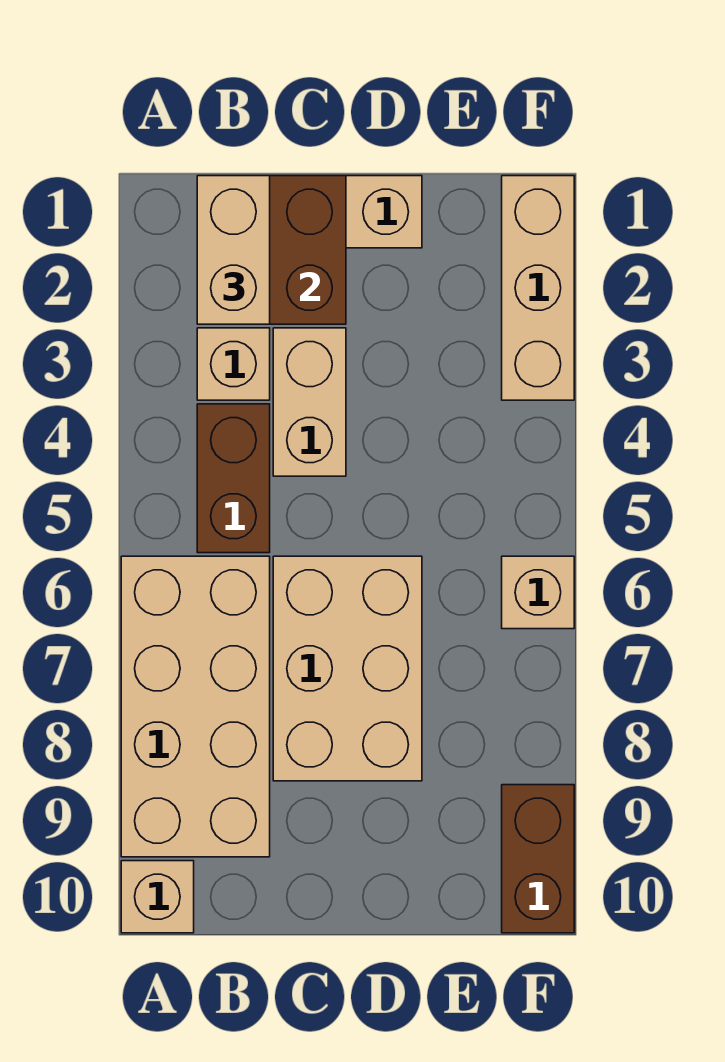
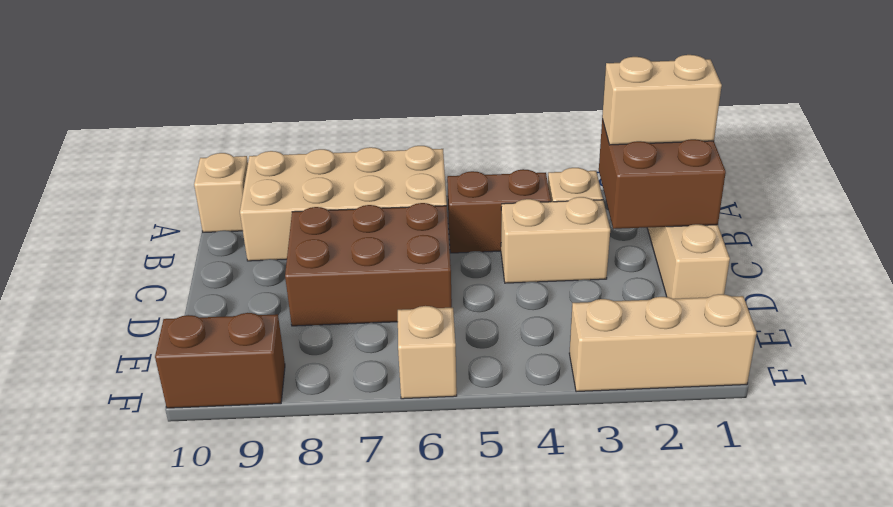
tan 2x3 brick [273,556,422,781] -> brown 2x3 brick [285,203,452,326]

